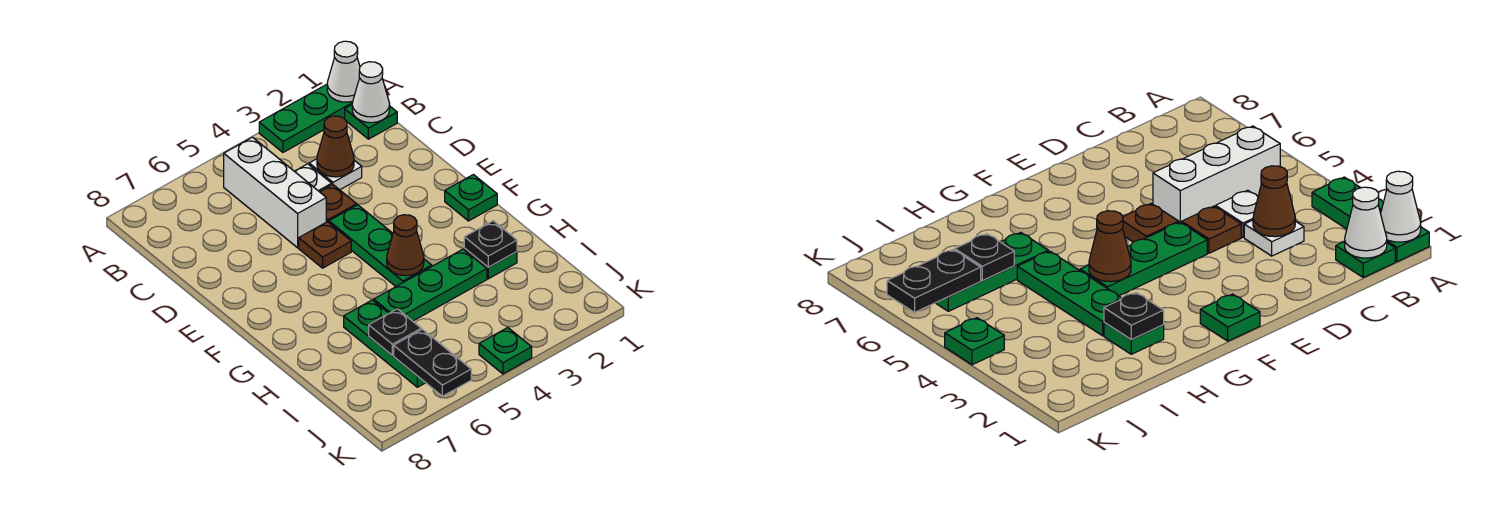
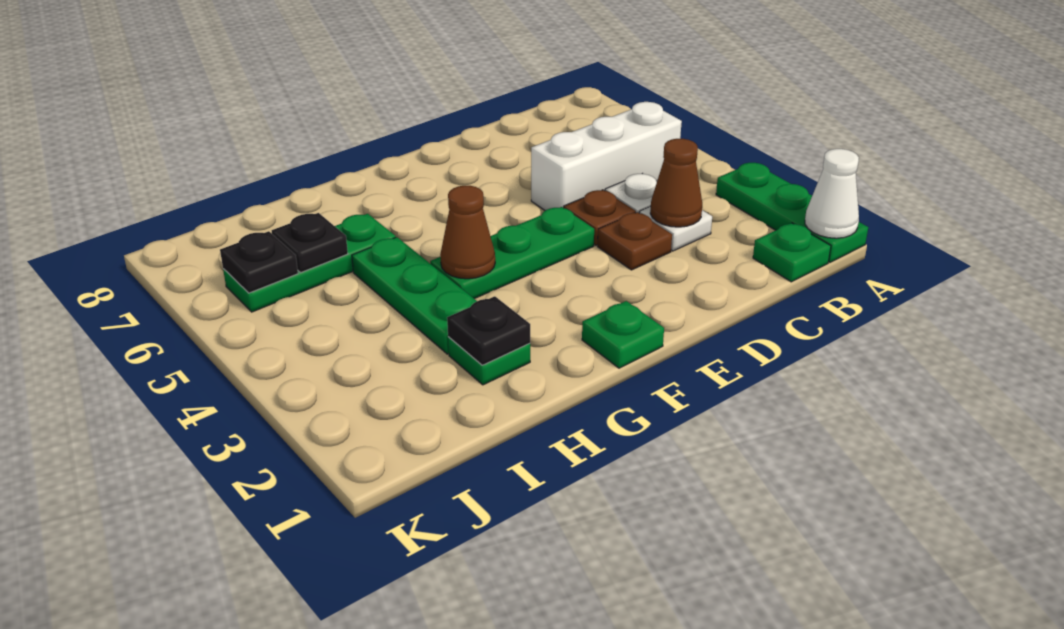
white 1x1 cone [352,62,390,123] -> none
brown 1x1 plate [299,222,351,268] -> brown 1x1 plate moved to [597,212,672,270]
black 1x2 plate [394,329,471,396] -> black 1x1 plate [220,231,298,293]
green 1x1 plate [479,328,532,374] -> none

